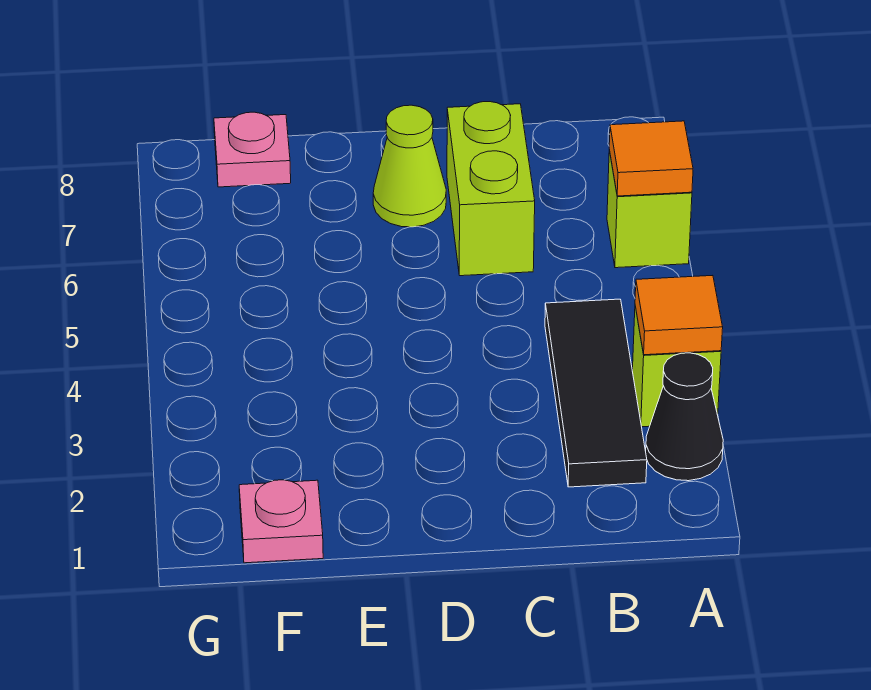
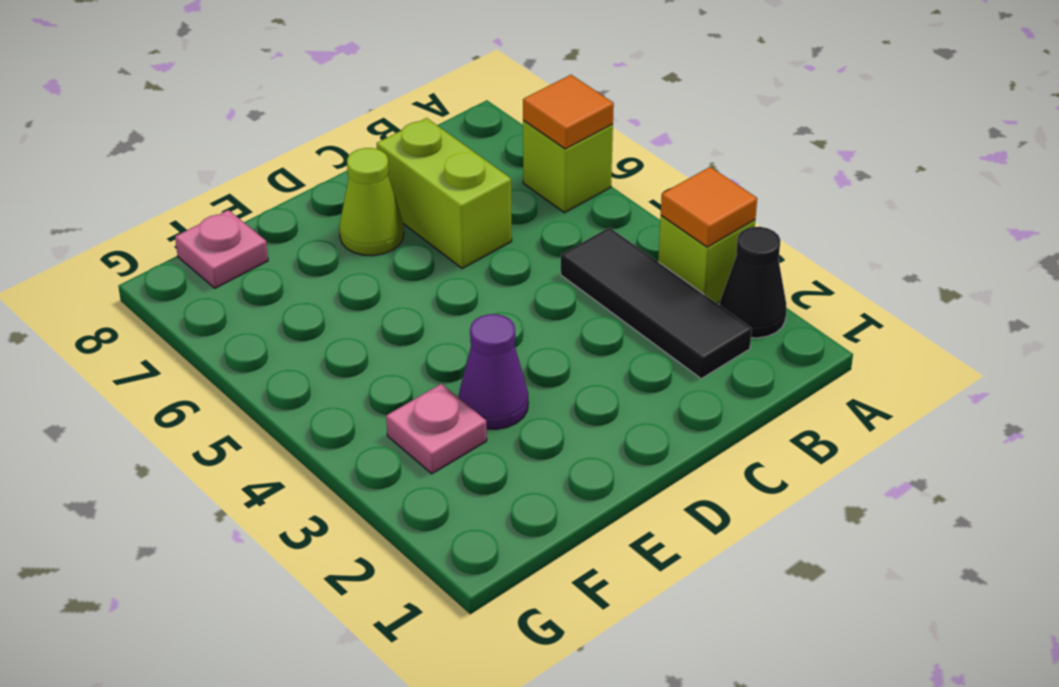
none -> purple 1x1 cone [459,314,528,429]
pink 1x1 plate [239,480,323,563] -> pink 1x1 plate moved to [386,384,487,474]

